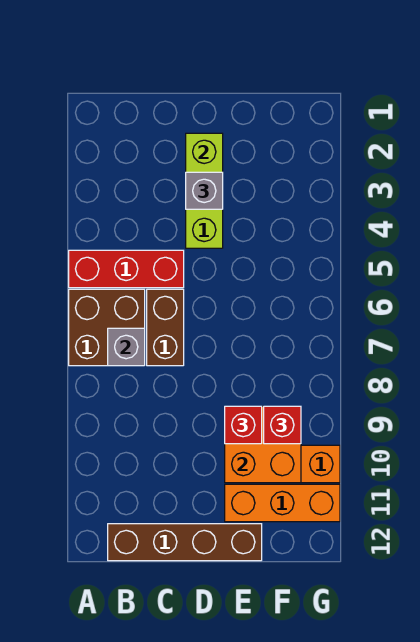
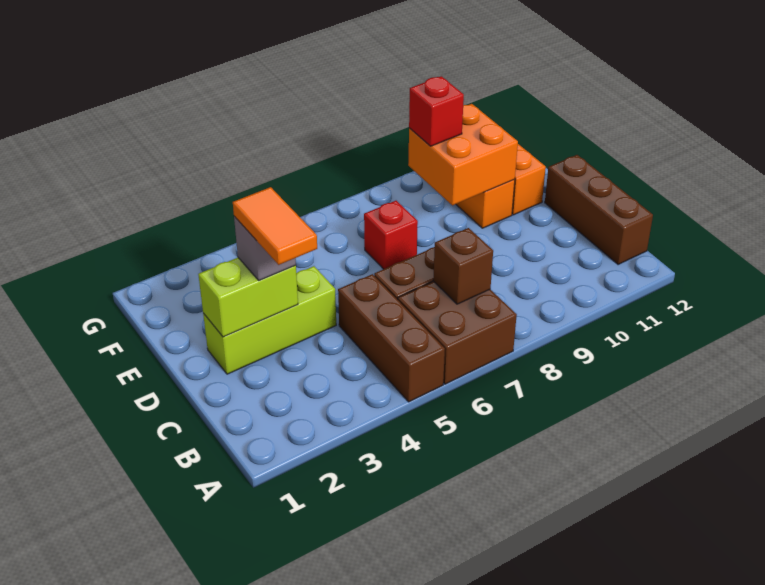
red 1x3 brick [69,250,184,288] -> brown 1x3 brick [338,274,445,402]
grey 1x1 brick [108,328,145,366] -> brown 1x1 brick [433,228,493,304]
brown 1x4 brick [108,524,262,561] -> brown 1x3 brick [545,155,653,265]
none -> orange 1x2 tile [233,187,317,265]
red 1x1 brick [225,406,262,444] -> red 1x1 brick moved to [364,201,418,269]

